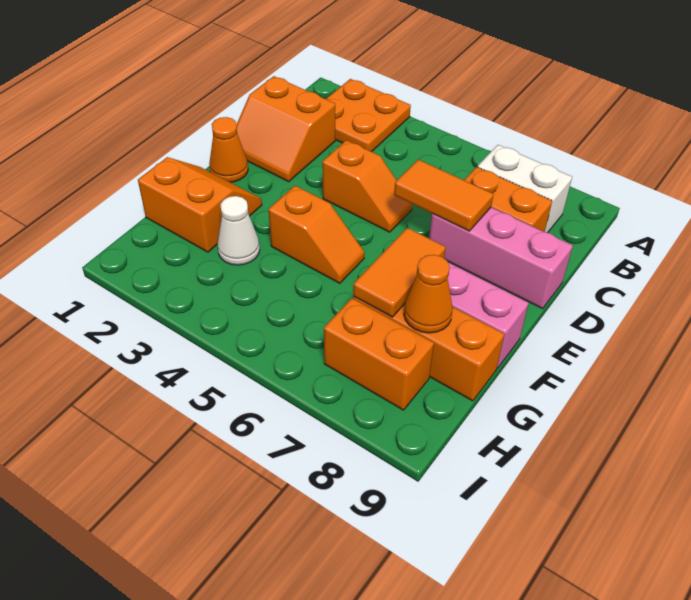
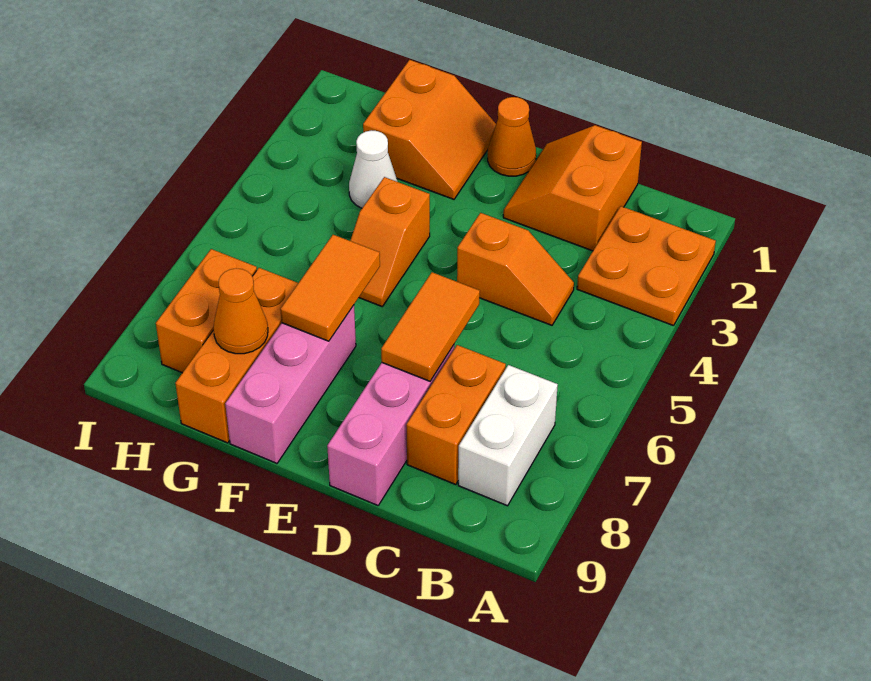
orange 1x2 slope [322,140,412,232] -> orange 1x2 slope turned to [457,213,574,325]
orange 1x2 tile [353,228,446,317] -> orange 1x2 tile turned to [280,235,380,341]

